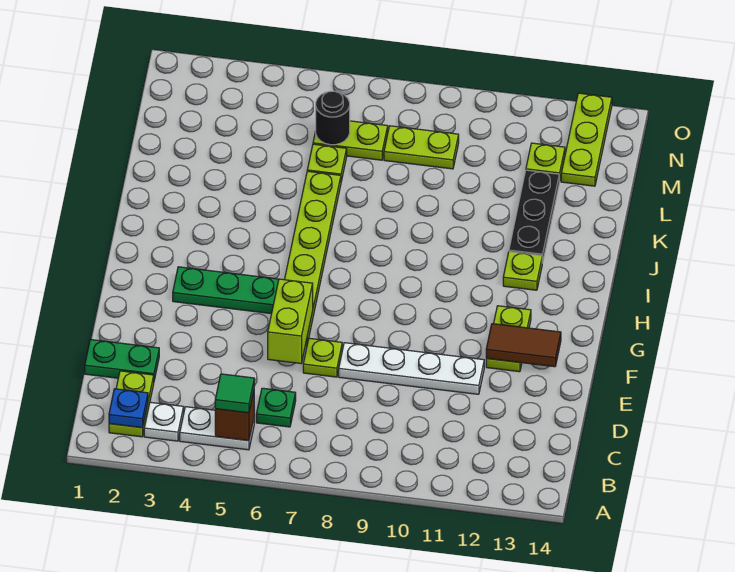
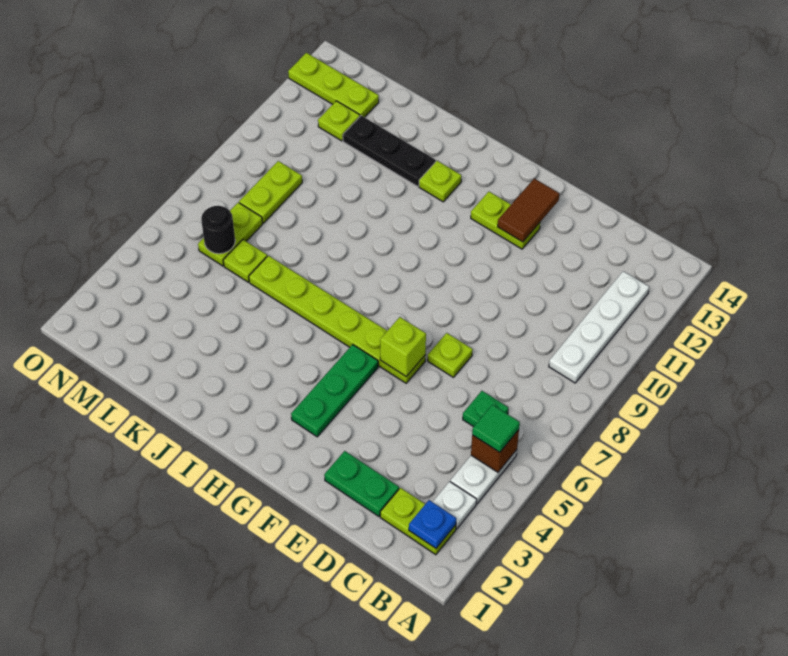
green 1x2 plate [85,339,159,380] -> green 1x2 plate turned to [324,451,399,516]
lime 1x2 brick [268,279,313,363] -> lime 1x1 brick [380,317,426,377]
white 1x4 plate [339,343,484,394] -> white 1x4 plate moved to [549,271,649,383]

